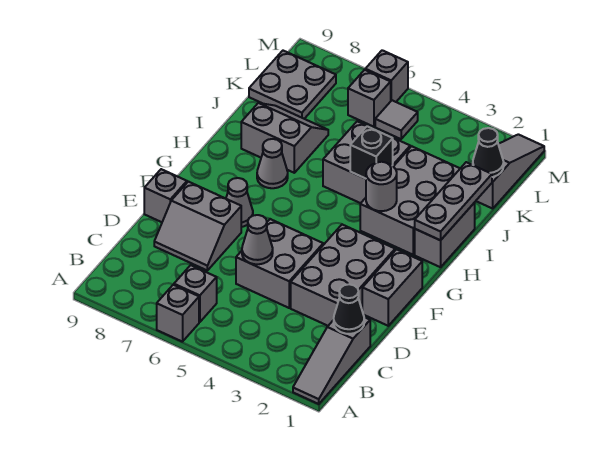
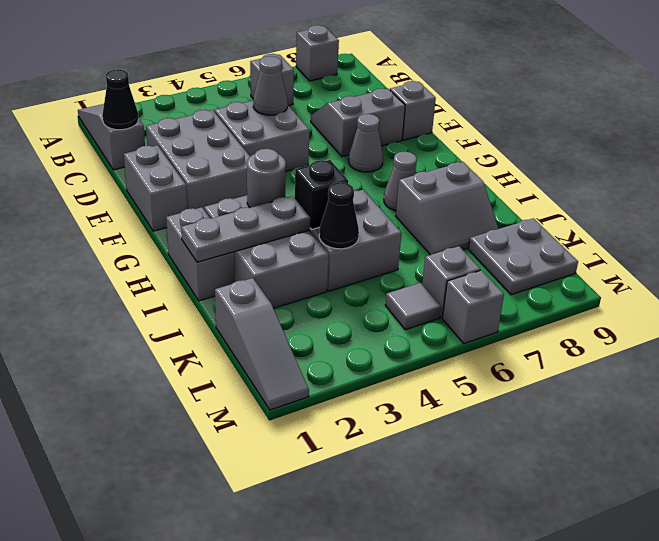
grey 1x1 brick [157,285,199,342] -> grey 1x1 brick moved to [296,25,339,81]
grey 1x3 plate [415,162,492,240] -> grey 1x3 plate turned to [181,196,310,262]
black 1x1 cone [473,128,504,177] -> black 1x1 cone moved to [319,182,359,249]

